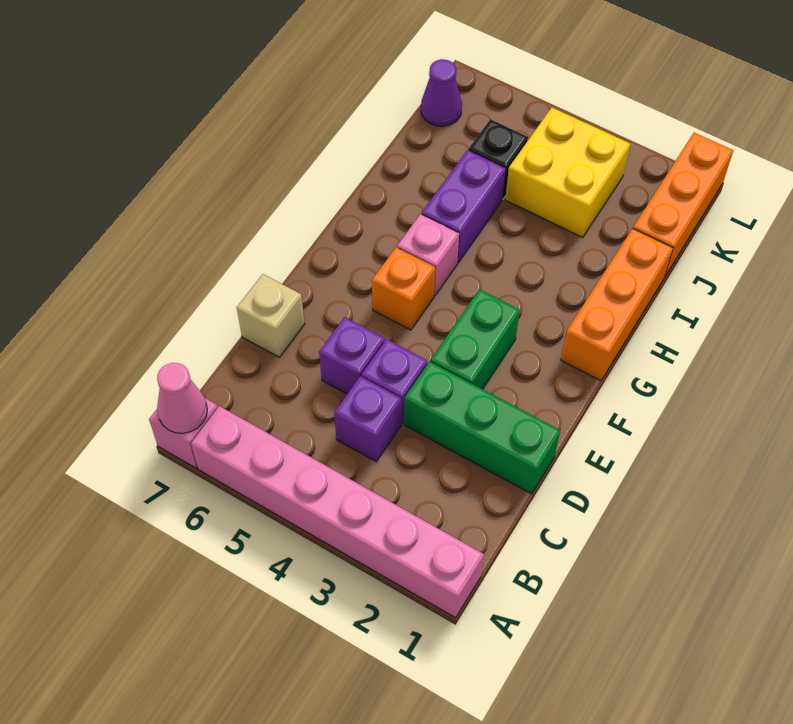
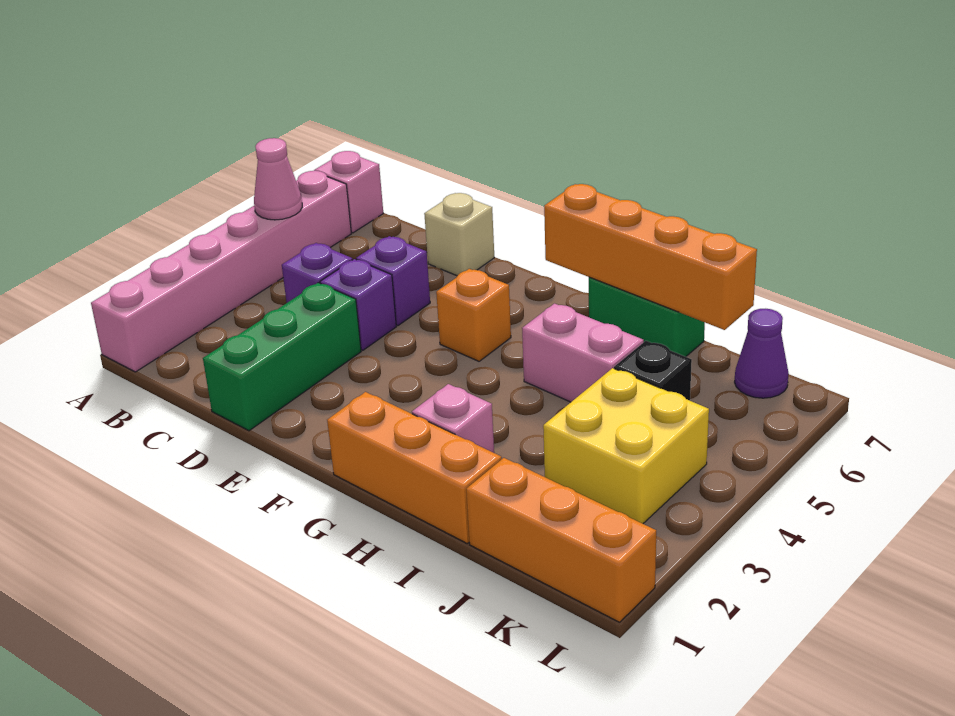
pink 1x1 cone [157,363,207,433] -> pink 1x1 cone moved to [254,138,302,220]
green 1x2 brick [431,289,520,389] -> green 1x2 brick moved to [589,277,705,357]
pink 1x1 brick [397,214,459,296] -> pink 1x1 brick moved to [412,384,494,453]
none -> orange 1x4 brick [544,184,757,330]
purple 1x2 brick [422,150,506,262] -> pink 1x2 brick [522,304,644,402]

